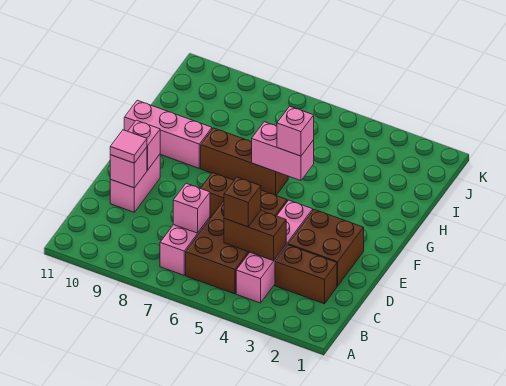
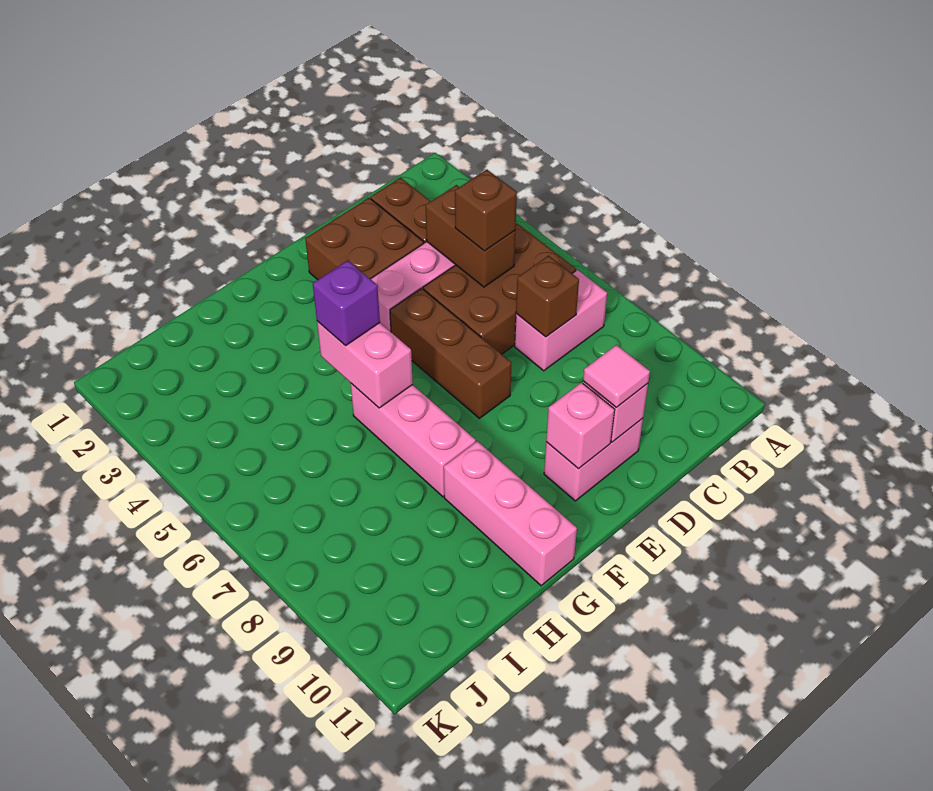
pink 1x1 brick [173,183,210,233] -> brown 1x1 brick [516,256,579,337]
pink 1x1 brick [277,106,314,156] -> purple 1x1 brick [313,260,380,346]
brown 1x3 brick [201,128,288,195] -> pink 1x3 brick [351,384,476,497]

